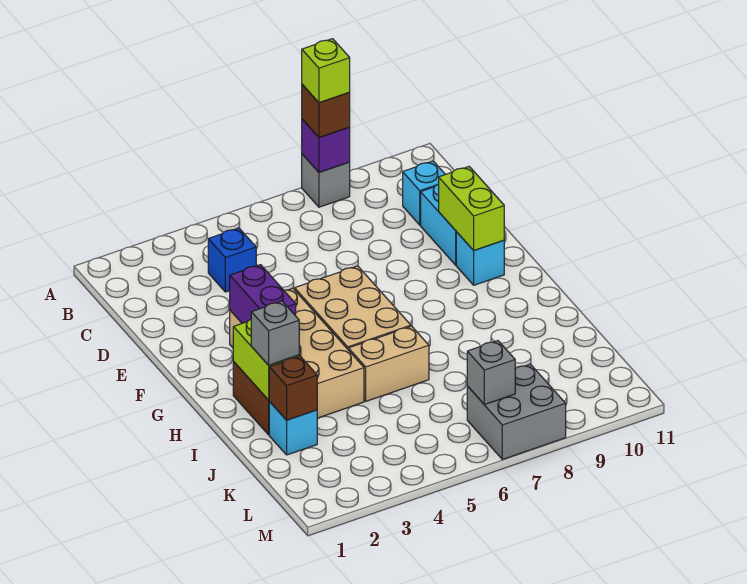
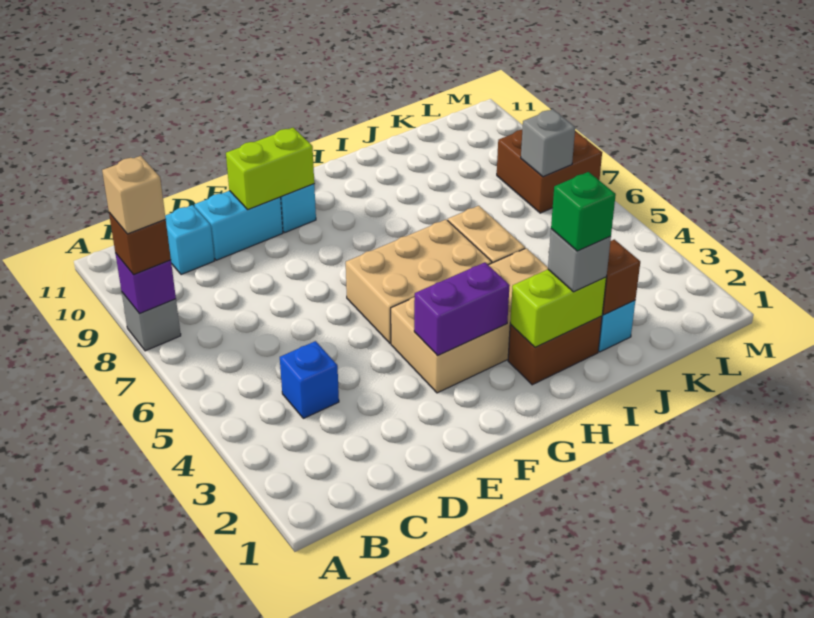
lime 1x1 brick [302,39,350,103] -> tan 1x1 brick [102,156,166,234]
none -> green 1x1 brick [551,172,616,251]
grey 2x2 brick [467,364,566,459] -> brown 2x2 brick [497,130,602,213]

